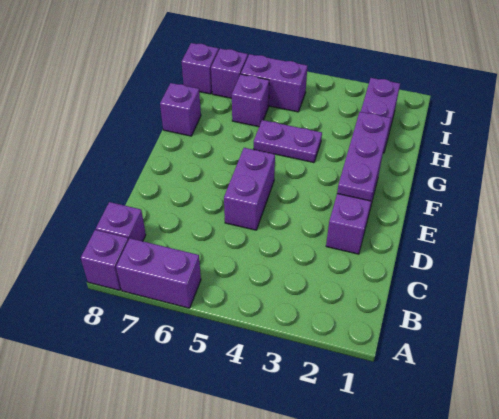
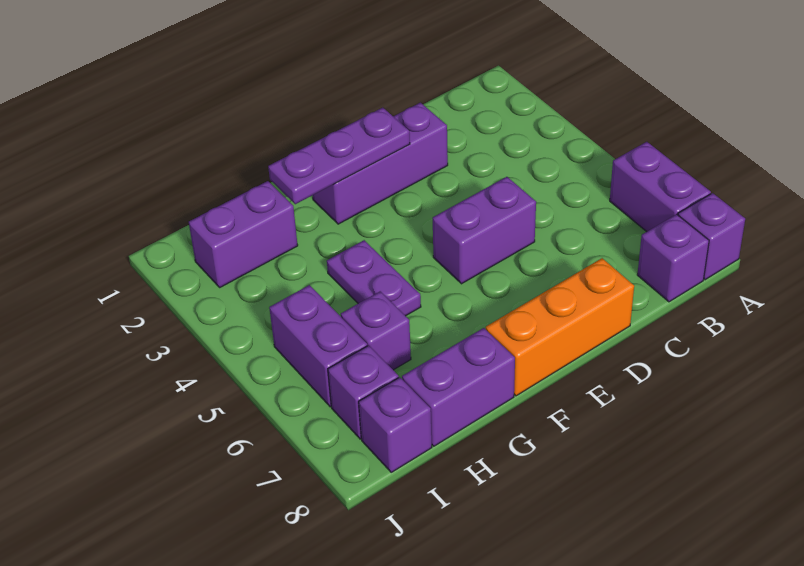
none -> orange 1x3 brick [486,258,634,396]
purple 1x1 brick [160,83,201,136] -> purple 1x2 brick [402,328,515,446]

